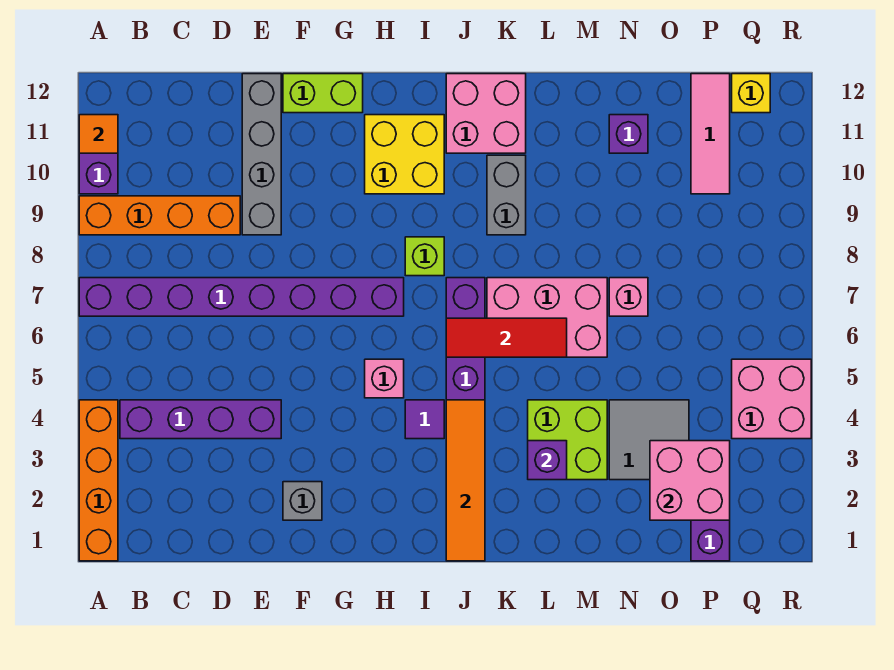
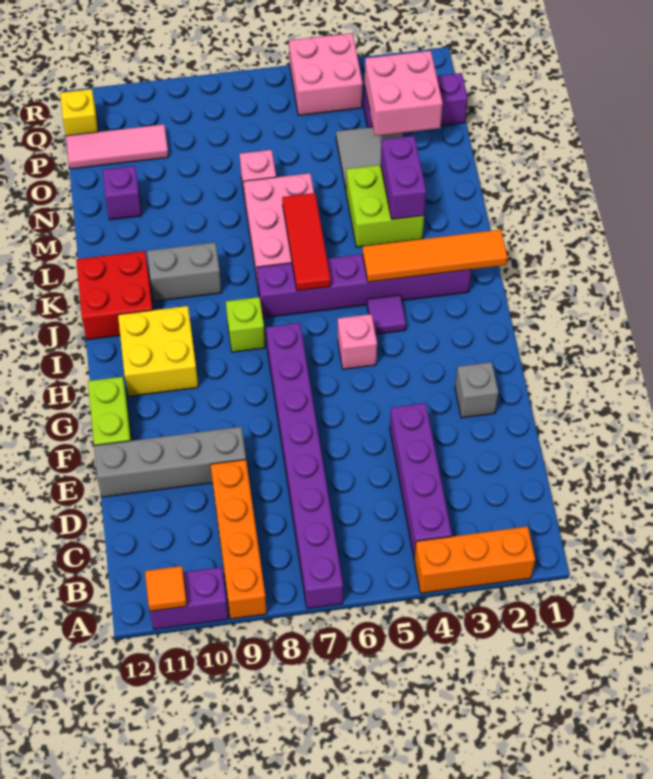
orange 1x4 brick [79,400,118,561] -> orange 1x3 brick [414,526,535,593]
pink 2x2 brick [446,74,526,153] -> red 2x2 brick [76,251,153,340]
purple 1x1 brick [528,441,567,480] -> purple 1x2 brick [381,136,426,219]

